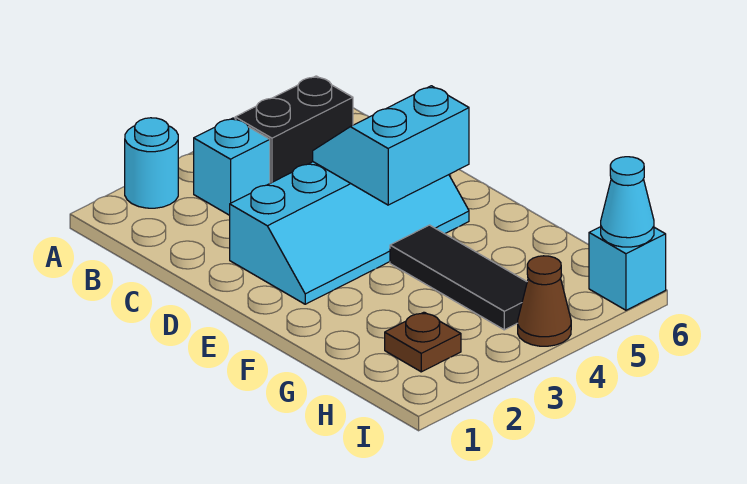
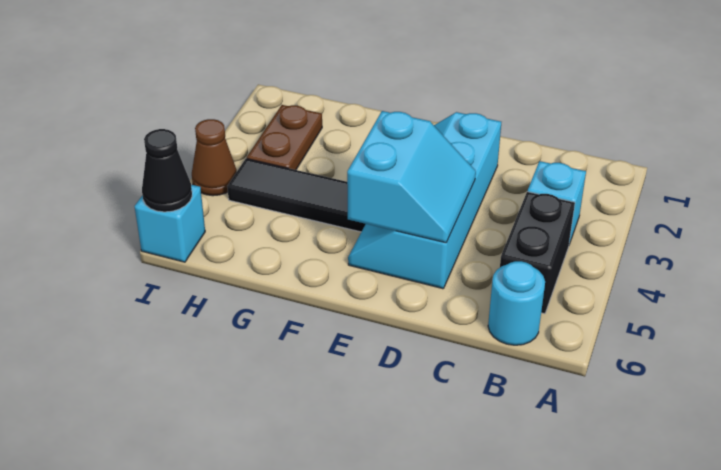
cyan 1x1 round brick [125,118,178,208] -> cyan 1x1 round brick moved to [488,261,545,345]
brown 1x1 plate [385,312,461,372] -> brown 1x2 plate [247,105,322,170]
cyan 1x1 cone [601,157,654,247] -> black 1x1 cone [142,129,192,212]

